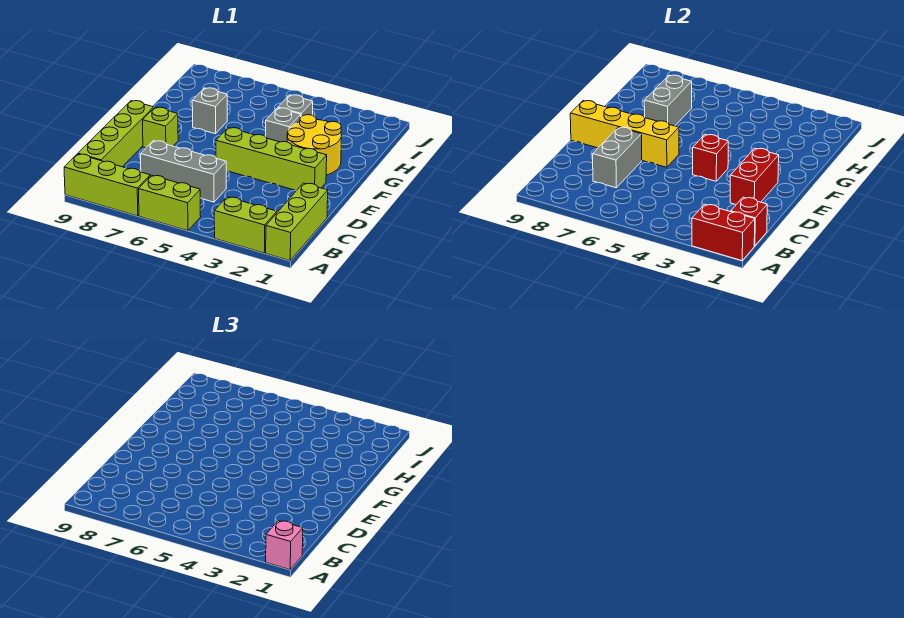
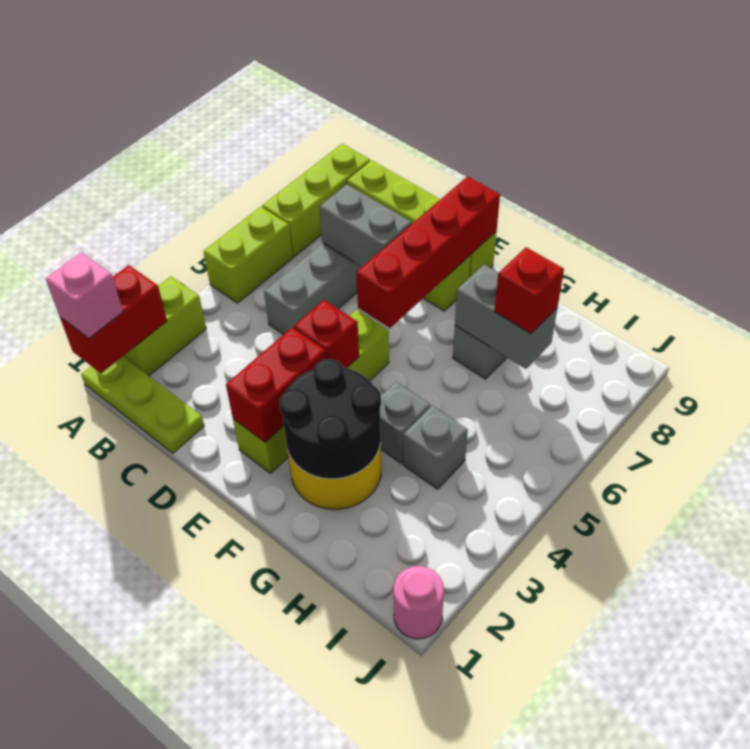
lime 1x3 brick [266,183,328,261] -> lime 1x3 plate [81,357,204,453]
red 1x1 brick [731,197,767,246] -> red 1x1 brick moved to [494,247,564,334]
red 1x2 brick [730,148,779,204] -> red 1x2 brick turned to [226,328,326,442]
yellow 1x4 brick [570,101,679,167] -> red 1x4 brick [356,176,500,328]
none -> black 2x2 round brick [280,359,381,479]
none -> pink 1x1 round brick [394,566,444,639]

